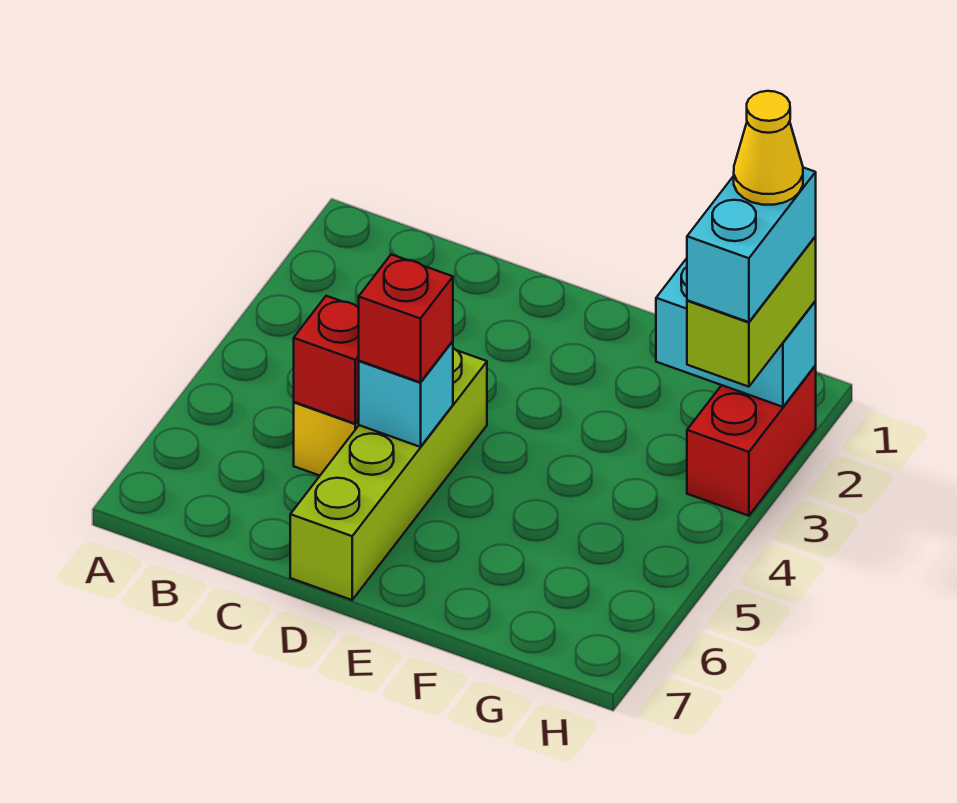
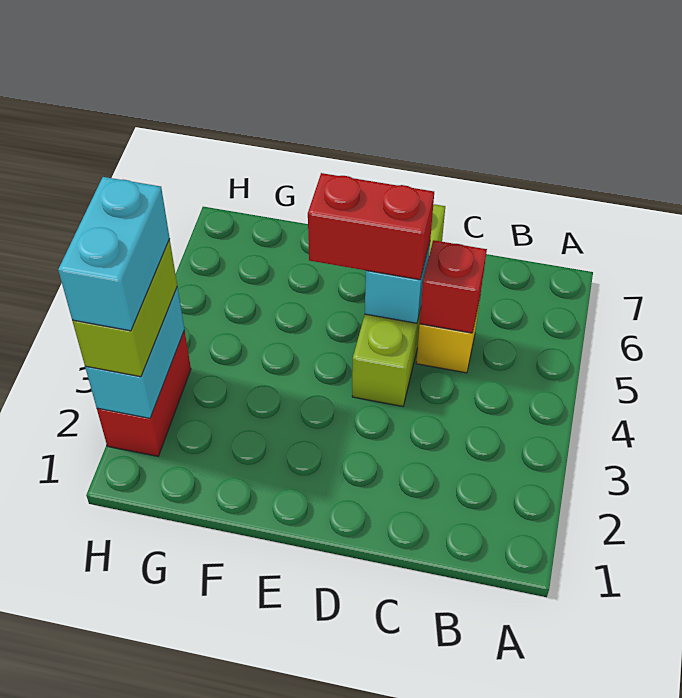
red 1x1 brick [358,254,453,382] -> red 1x2 brick [308,173,434,280]
cyan 1x2 brick [656,258,816,407] -> cyan 1x2 brick turned to [85,287,184,418]
yellow 1x1 cone [734,91,803,205] -> none

